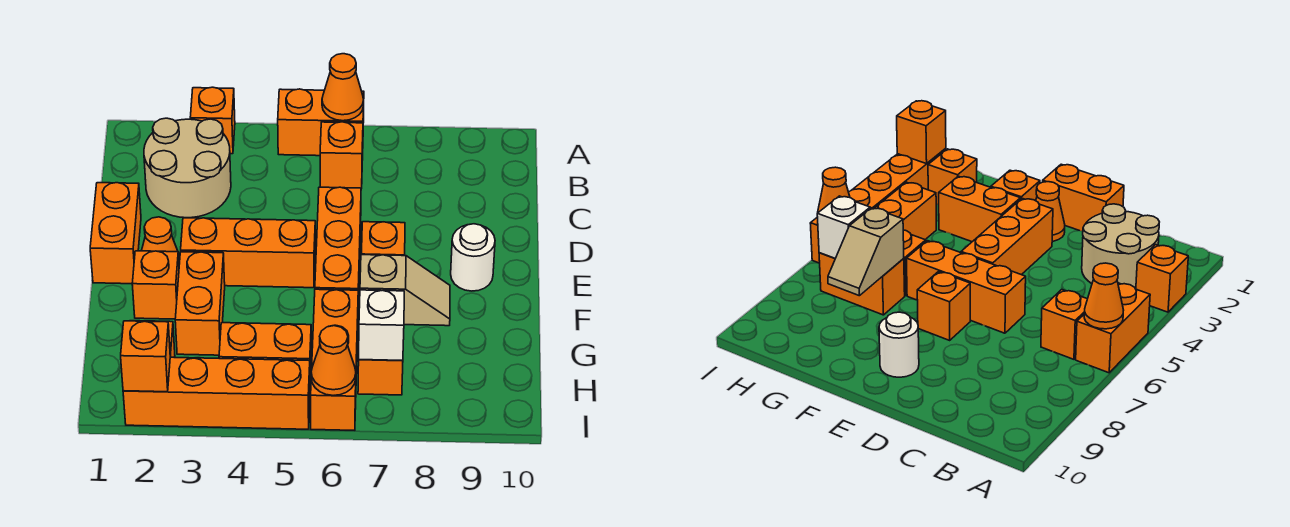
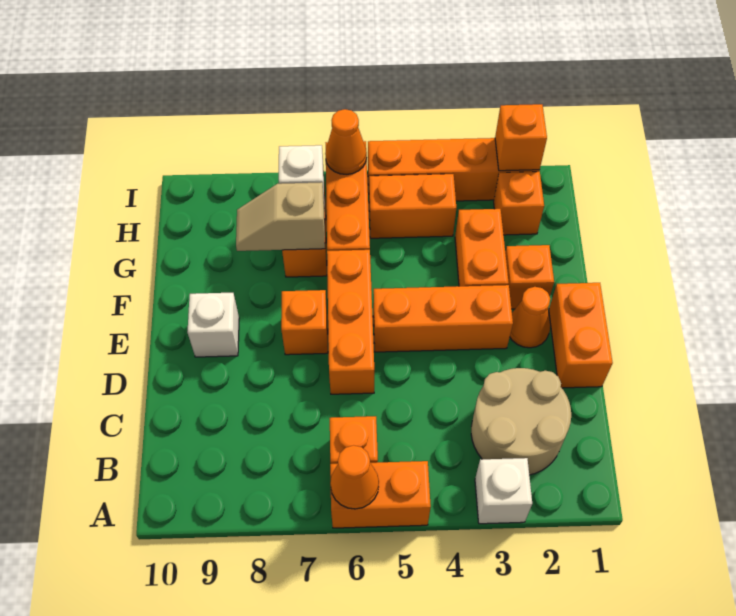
orange 1x1 brick [190,87,235,154] -> white 1x1 brick [475,458,532,524]
white 1x1 round brick [451,224,495,291] -> white 1x1 brick [187,293,239,357]

